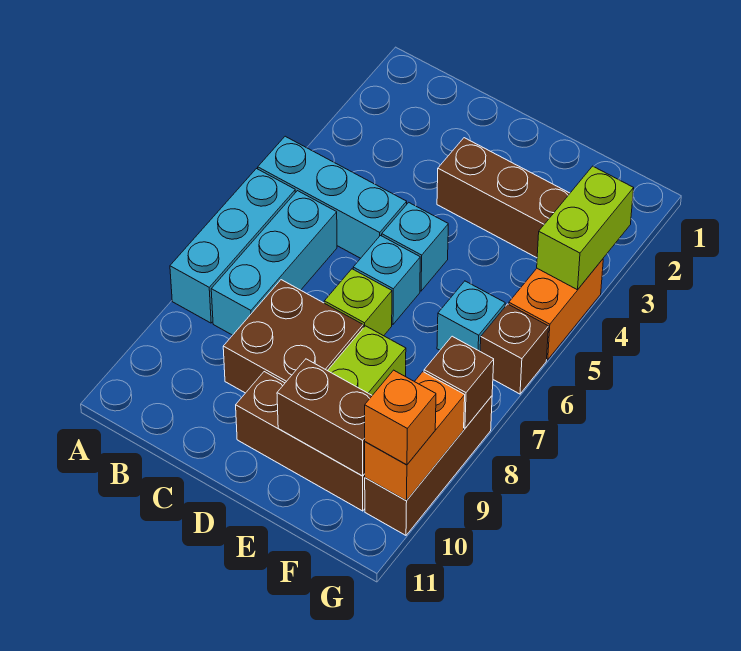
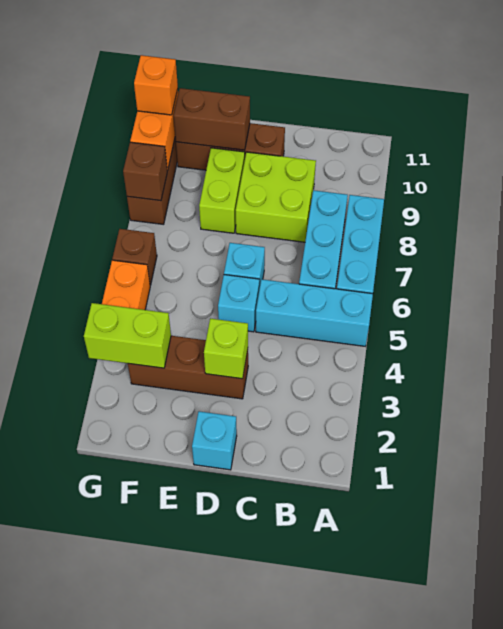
brown 2x2 brick [223,280,363,393] -> lime 2x2 brick [236,152,316,242]
lime 1x1 brick [324,269,392,336] -> lime 1x1 brick moved to [204,318,248,379]
cyan 1x1 brick [437,281,505,351] -> cyan 1x1 brick moved to [192,411,237,470]
lime 1x2 brick [537,166,634,290] -> lime 1x2 brick turned to [84,303,171,368]

